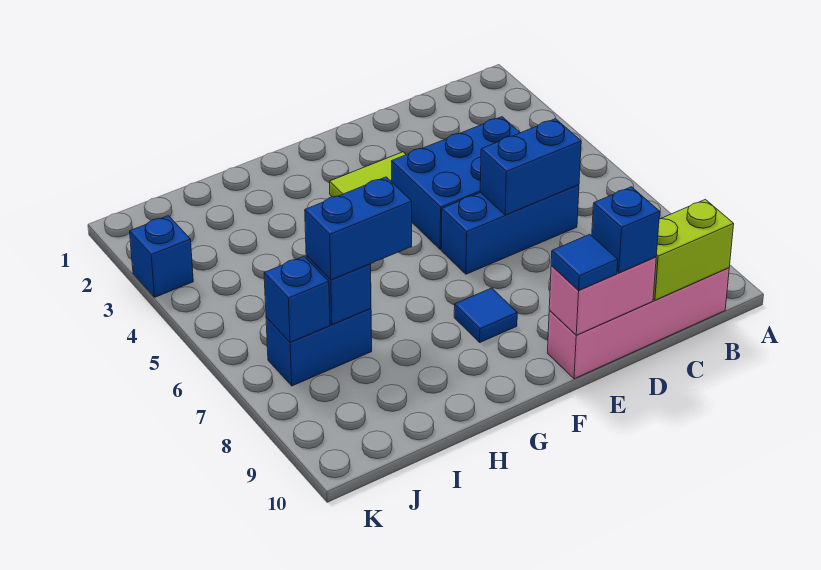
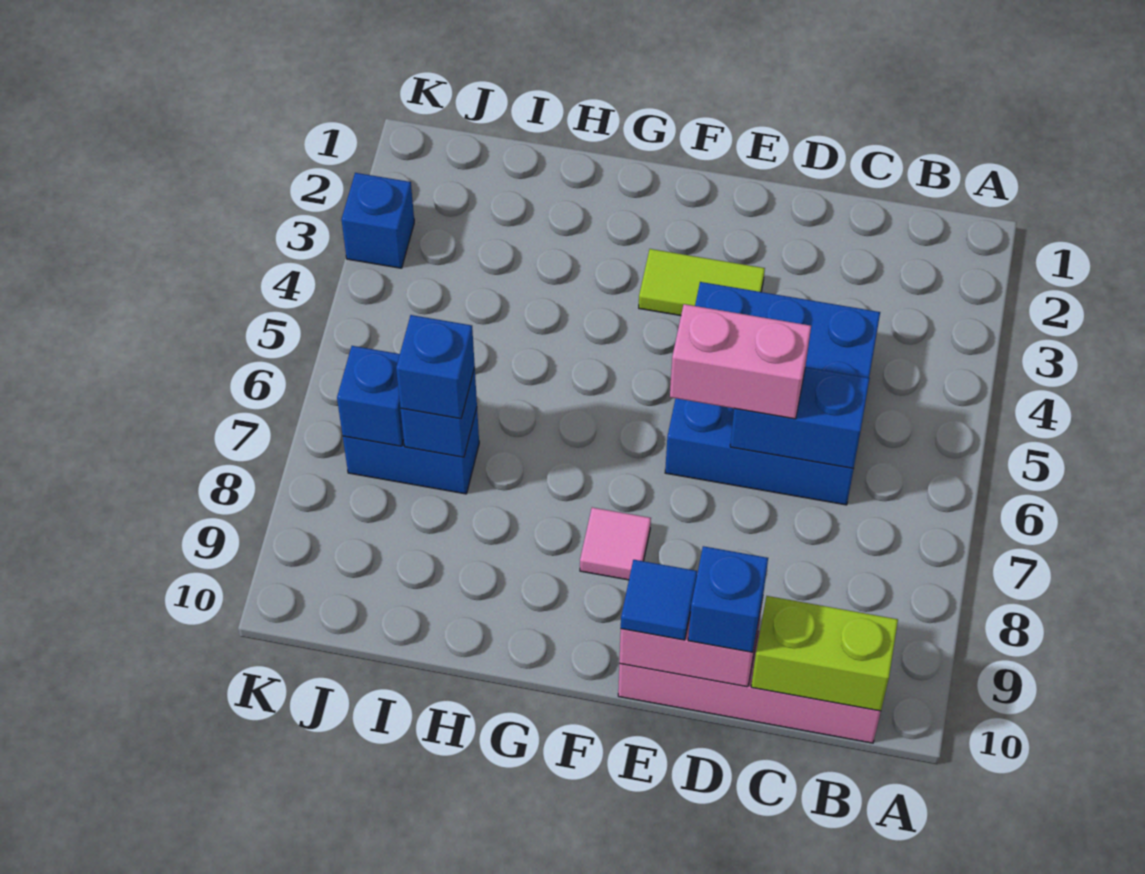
none -> pink 1x2 brick [670,304,811,419]
blue 1x1 tile [454,288,517,342] -> pink 1x1 tile [580,507,651,580]
blue 1x2 brick [305,177,412,280] -> blue 1x1 brick [396,315,475,419]

